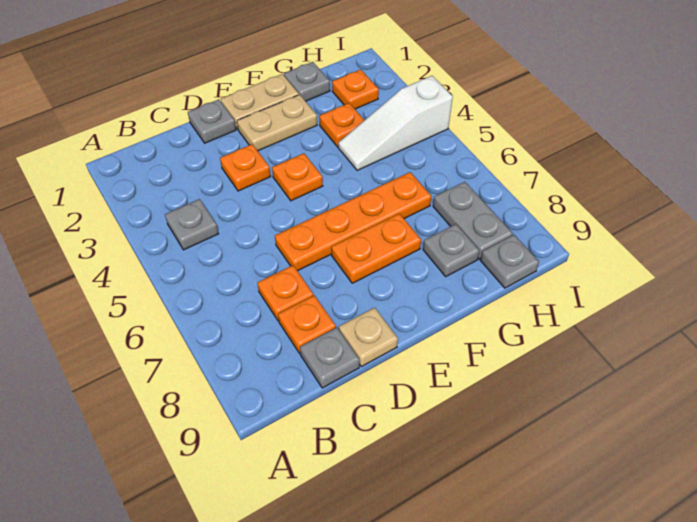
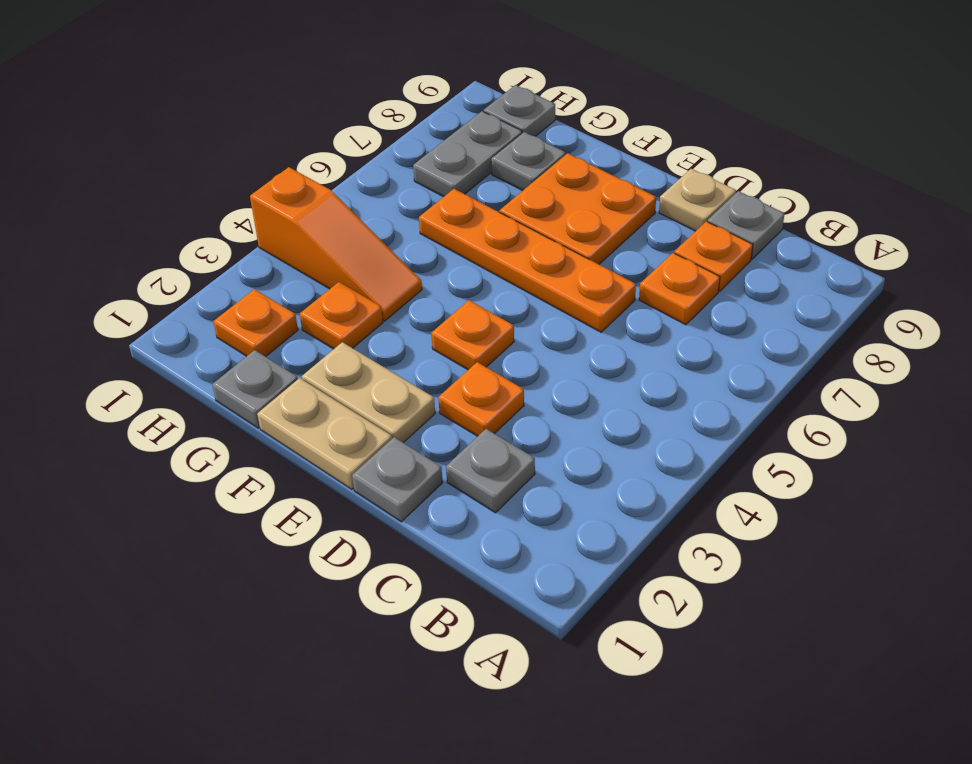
grey 1x1 plate [165,199,219,250] -> grey 1x1 plate moved to [446,429,535,513]
orange 1x2 plate [331,214,421,283] -> orange 2x2 plate [500,153,656,264]
white 1x3 slope [338,76,453,170] -> orange 1x3 slope [250,167,422,321]

